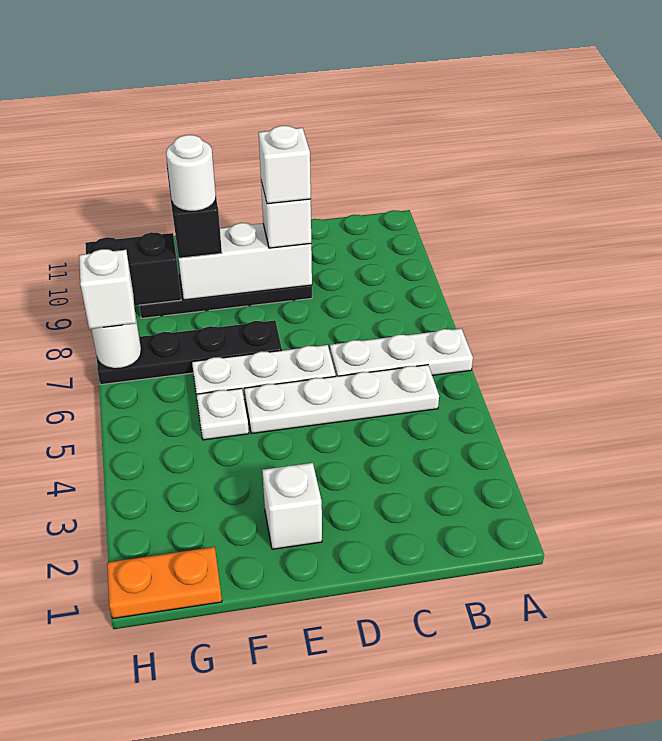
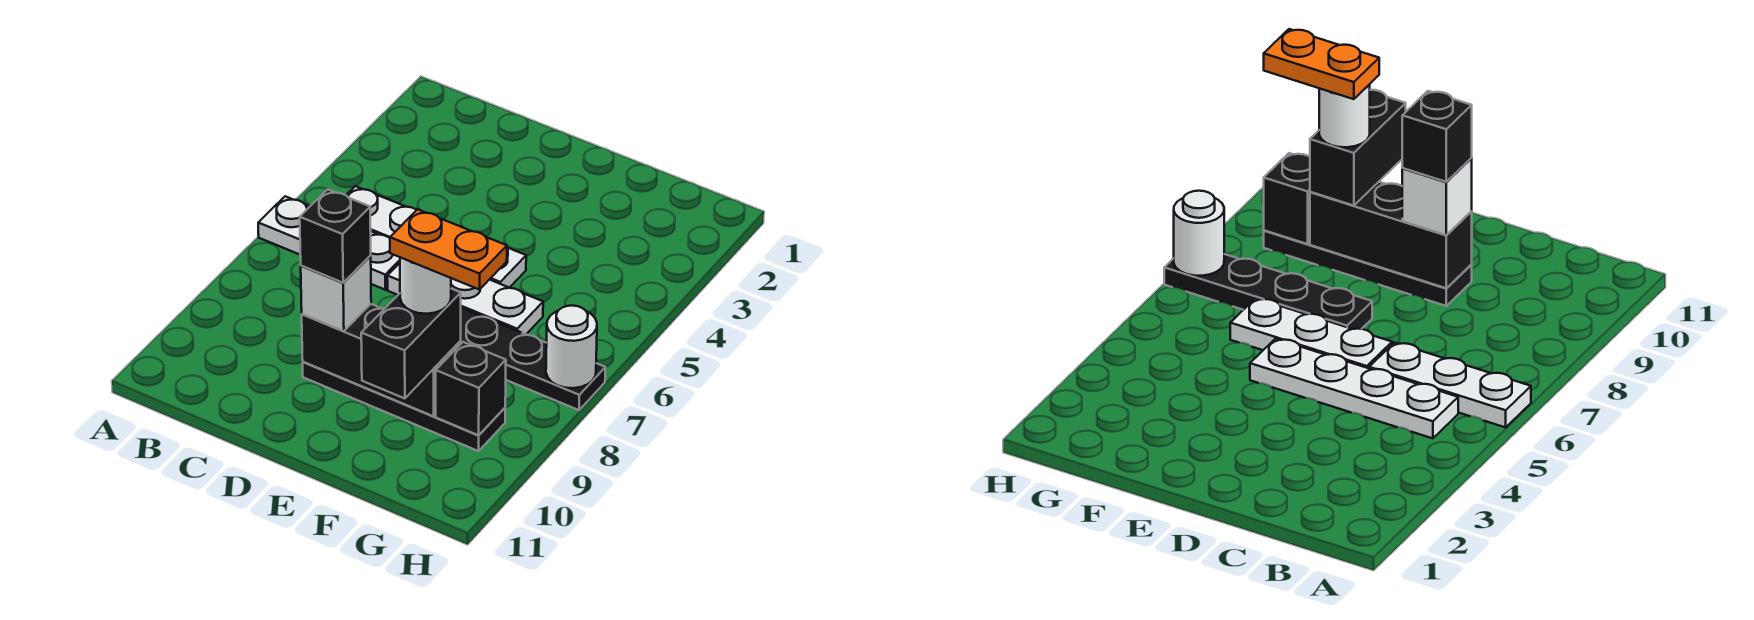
white 1x3 brick [176,223,312,300] -> black 1x3 brick [302,304,461,416]
white 1x1 brick [259,126,311,204] -> black 1x1 brick [300,189,371,283]
white 1x1 brick [262,463,322,549] -> none
white 1x1 plate [196,388,249,440] -> none
orange 1x2 plate [107,547,222,619] -> orange 1x2 plate moved to [390,209,507,290]
black 1x2 brick [85,232,181,306] -> black 1x1 brick [436,342,506,435]
white 1x1 brick [79,249,136,329] -> none

